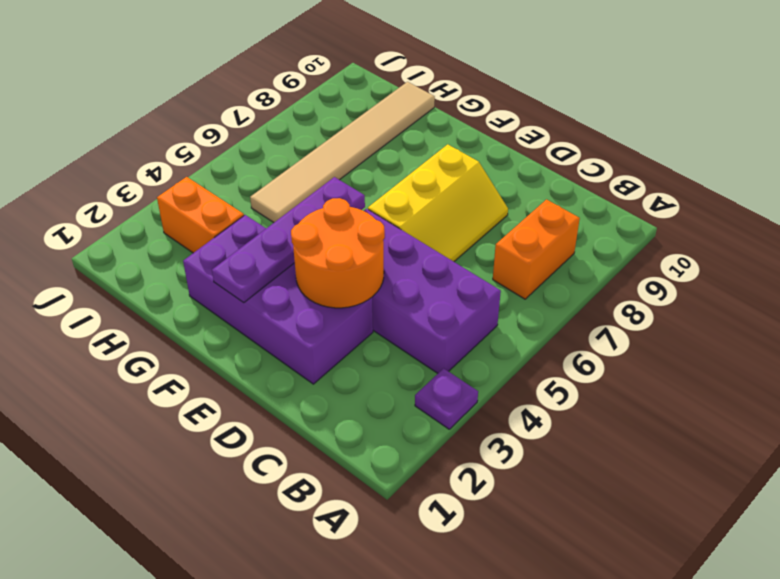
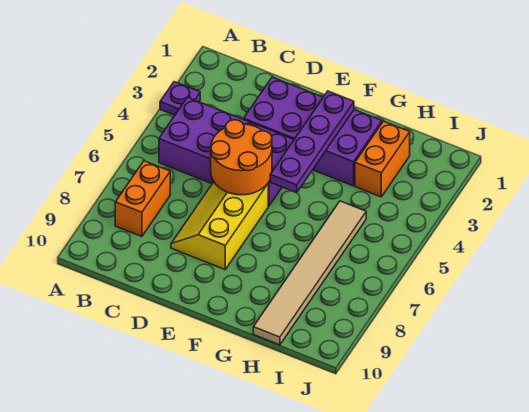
orange 2x2 round brick [291,198,385,308] -> orange 2x2 round brick moved to [211,120,272,195]
orange 1x2 brick [157,177,244,253] -> orange 1x2 brick turned to [355,121,410,197]

